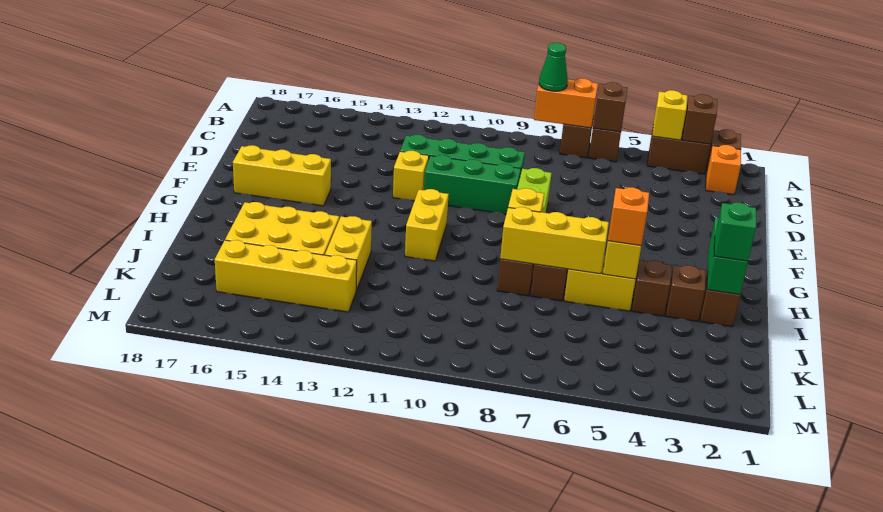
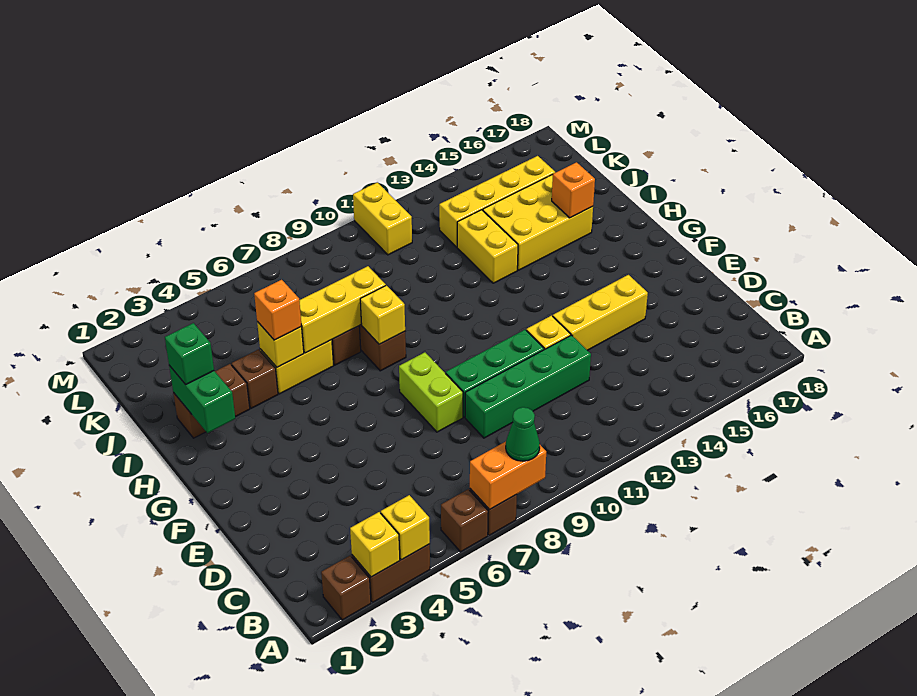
brown 1x1 brick [682,94,717,144] -> yellow 1x1 brick [350,512,400,577]
brown 1x1 brick [593,82,628,132] -> none
orange 1x1 brick [706,145,741,195] -> orange 1x1 brick moved to [552,162,595,218]
yellow 1x3 brick [233,145,331,206] -> yellow 1x3 brick moved to [553,275,648,350]
yellow 1x2 brick [405,189,449,261] -> yellow 1x2 brick moved to [353,182,412,255]

